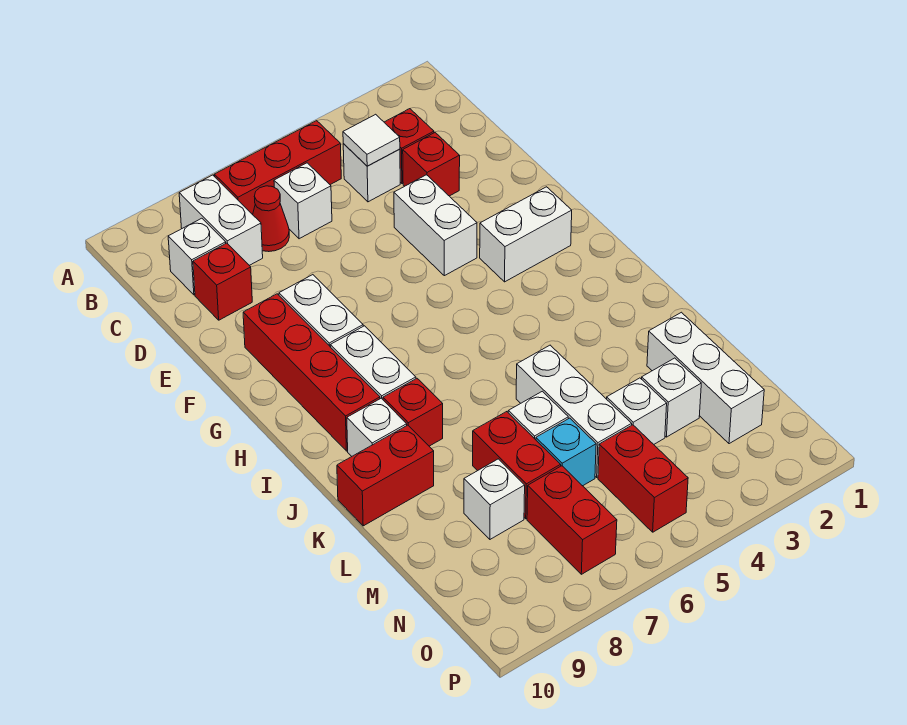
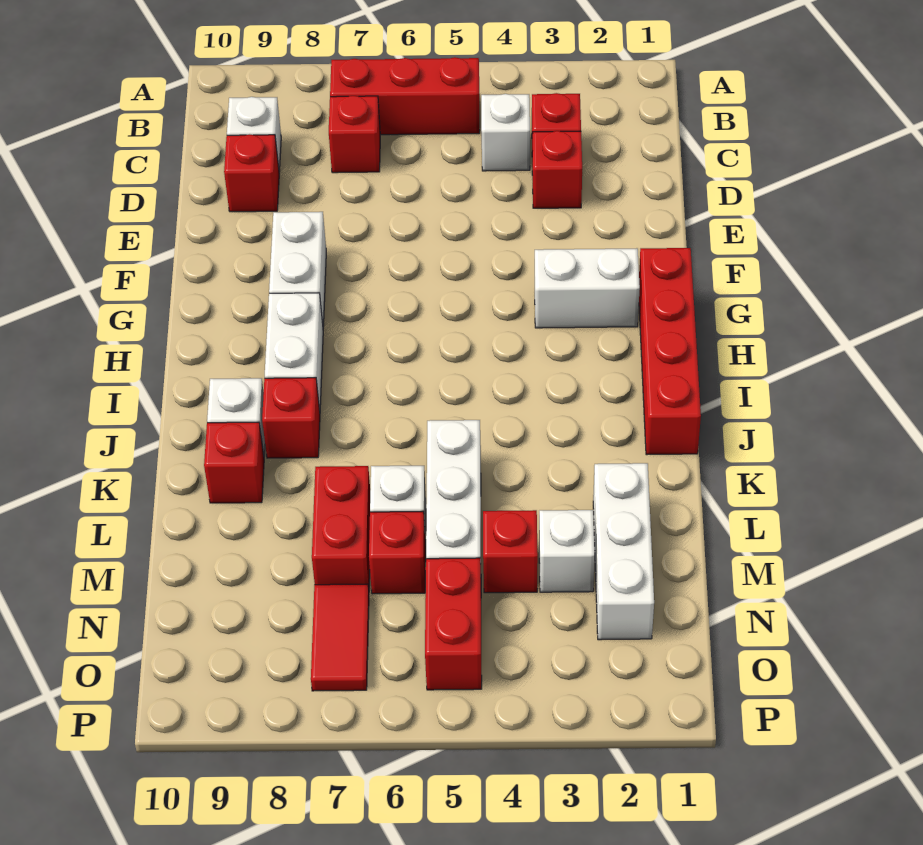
white 1x2 brick [179,175,263,265] -> none
white 1x1 tile [343,114,400,166] -> none
white 1x1 brick [274,163,332,239] -> none
red 1x1 cone [253,186,289,252] -> red 1x1 brick [329,96,380,173]
white 1x2 brick [394,175,477,276] -> none
red 1x4 brick [243,294,380,451] -> red 1x4 brick moved to [639,248,701,455]
red 1x2 brick [337,425,434,526] -> red 1x1 brick [204,422,264,503]
white 1x1 brick [607,378,667,444] -> red 1x1 brick [483,510,538,593]
cyan 1x1 brick [536,418,596,486] -> red 1x1 brick [369,512,426,594]
white 1x1 brick [464,459,525,539] -> none
red 1x2 brick [527,466,617,574] -> red 1x2 tile [311,584,369,691]

